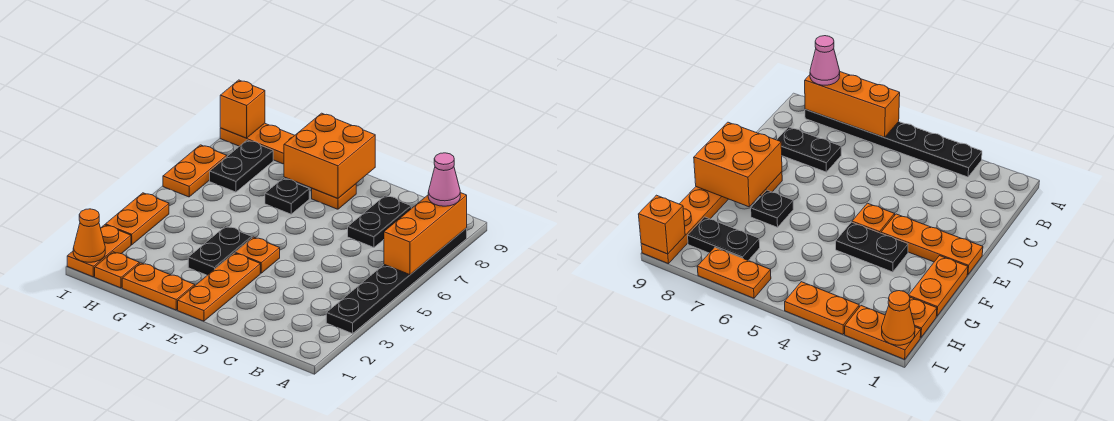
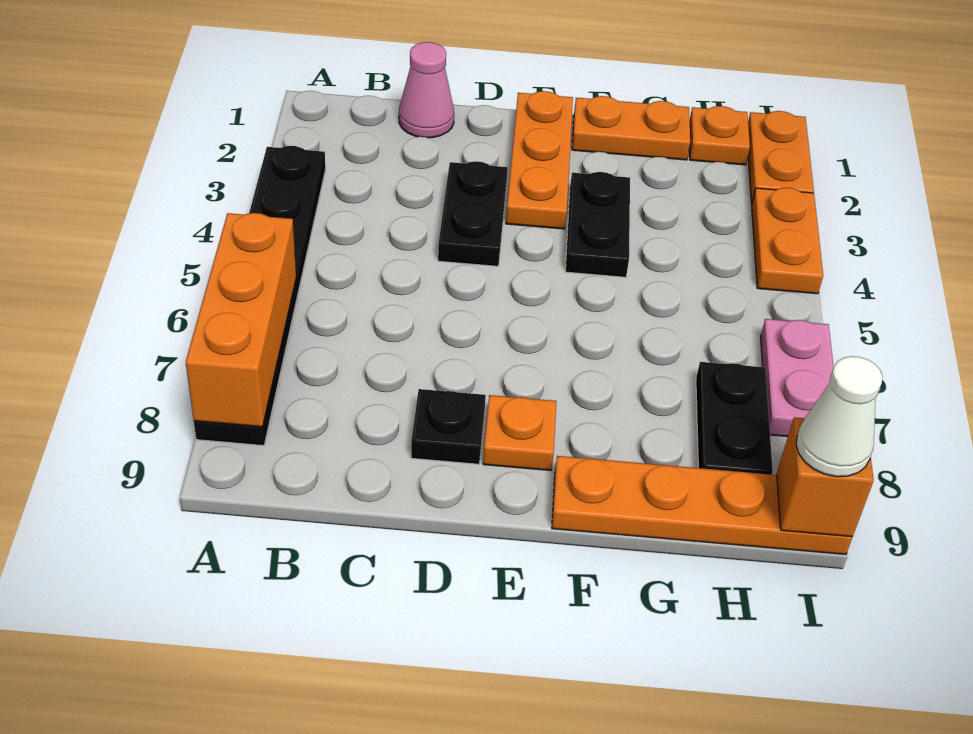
pink 1x1 cone [428,153,460,206] -> pink 1x1 cone moved to [399,42,454,138]
black 1x2 plate [348,195,411,247] -> black 1x2 plate moved to [438,161,508,266]
orange 1x1 plate [235,237,280,273] -> none
orange 2x2 brick [284,113,375,199] -> none
black 1x1 plate [265,178,309,214] -> black 1x1 plate moved to [411,389,486,464]
orange 1x1 cone [73,209,105,262] -> none
orange 1x2 plate [163,145,227,197] -> pink 1x2 plate [761,319,834,437]
none -> white 1x1 cone [796,356,883,477]

